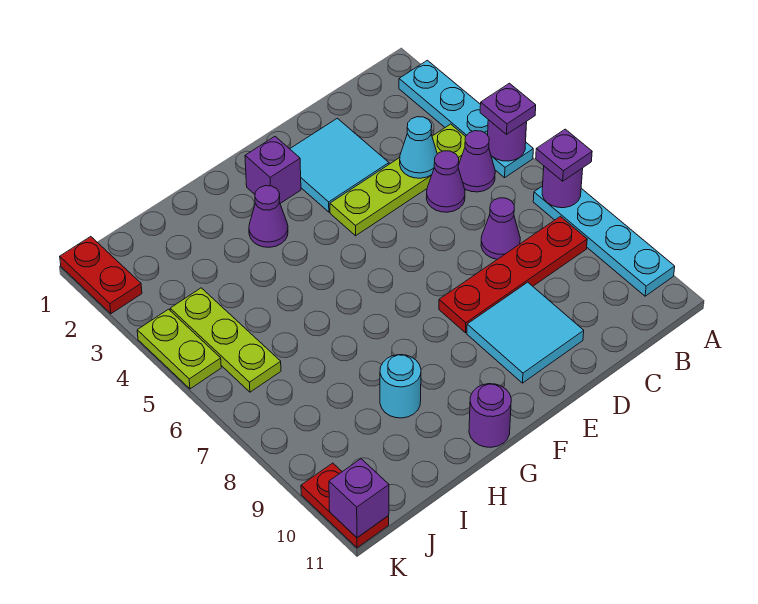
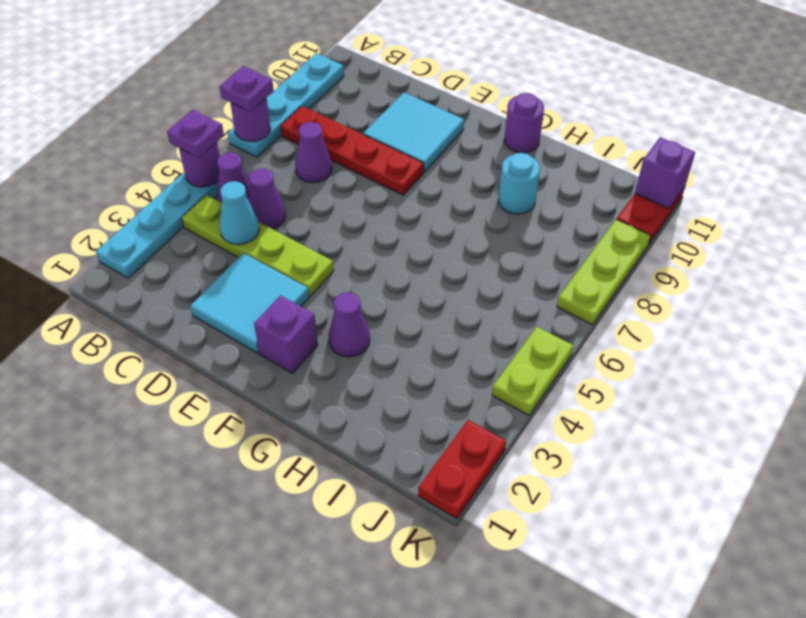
lime 1x3 plate [170,288,281,392] -> lime 1x3 plate moved to [557,219,651,325]

